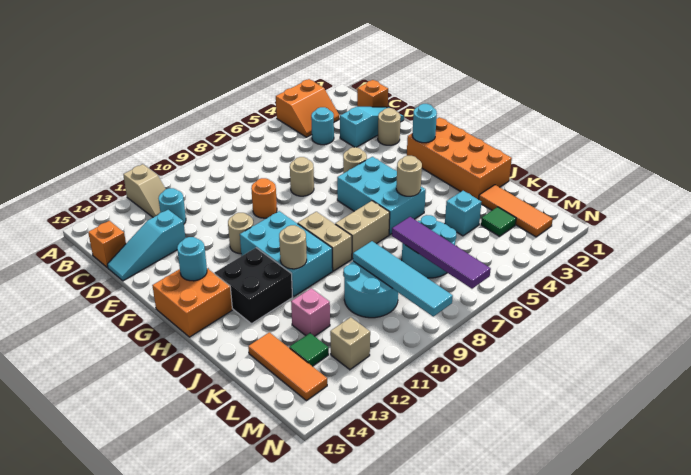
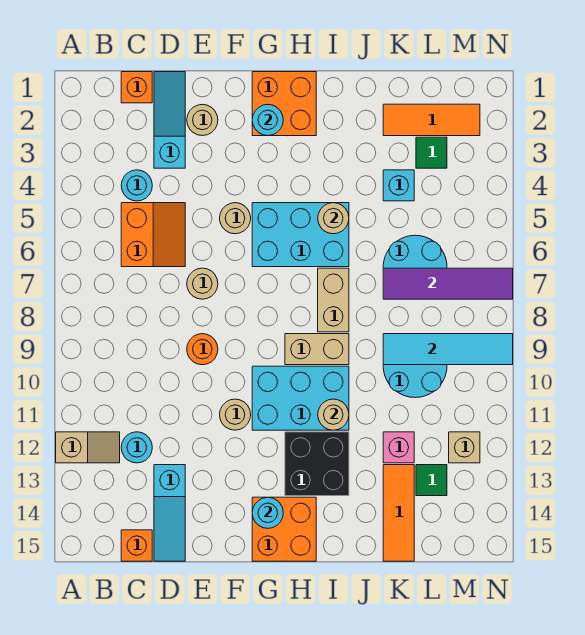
orange 2x2 slope [276,79,339,137] -> orange 2x2 slope moved to [121,203,185,267]
orange 2x4 brick [407,117,512,200] -> orange 2x2 brick [252,72,316,136]
orange 1x3 tile [248,332,327,401] -> orange 1x3 tile turned to [383,465,414,561]

